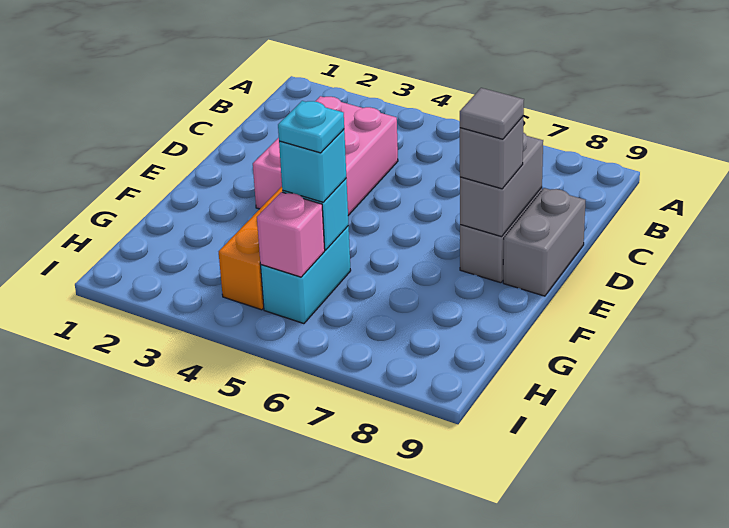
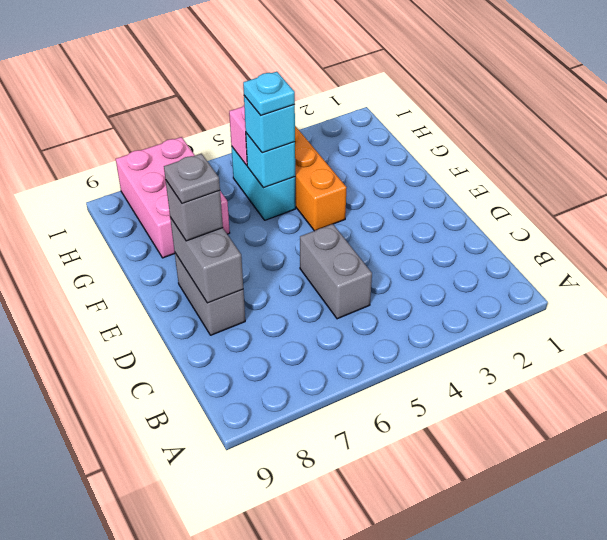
pink 2x3 brick [253,96,398,215] -> pink 2x3 brick moved to [116,137,230,258]
grey 1x2 brick [503,188,586,296] -> grey 1x2 brick moved to [300,224,372,319]
grey 1x1 tile [460,88,524,139] -> grey 1x1 plate [164,154,220,204]

